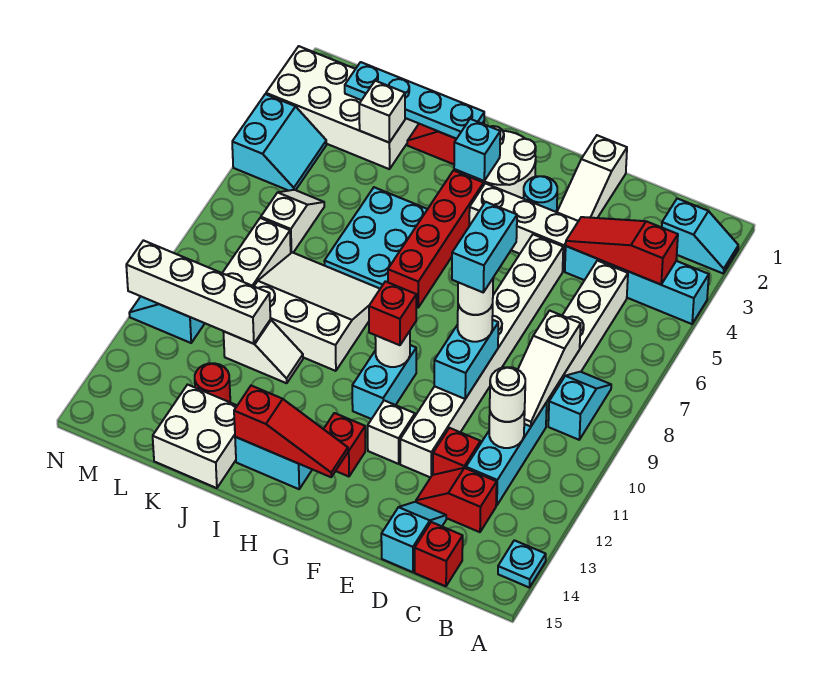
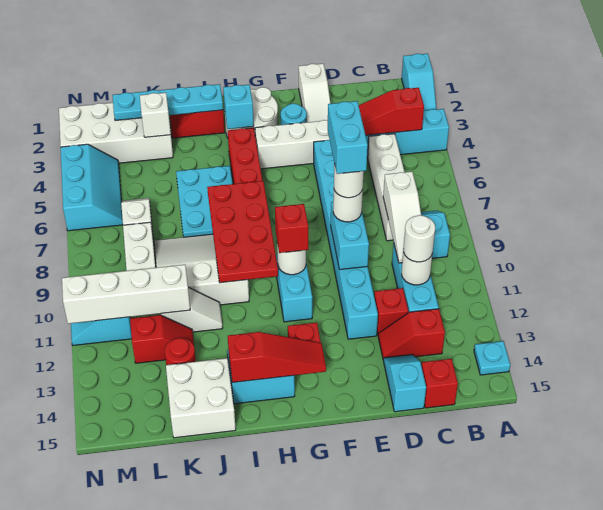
cyan 1x2 slope [662,198,738,273] -> cyan 1x2 slope turned to [402,54,436,111]
white 1x8 brick [400,234,563,478] -> cyan 1x8 brick [314,140,378,339]
white 1x1 brick [368,401,415,464] -> none
none -> red 2x4 plate [207,181,278,283]
none -> red 1x2 slope [130,315,194,363]
cyan 2x2 slope [232,94,326,191] -> cyan 2x3 slope [61,144,123,231]

